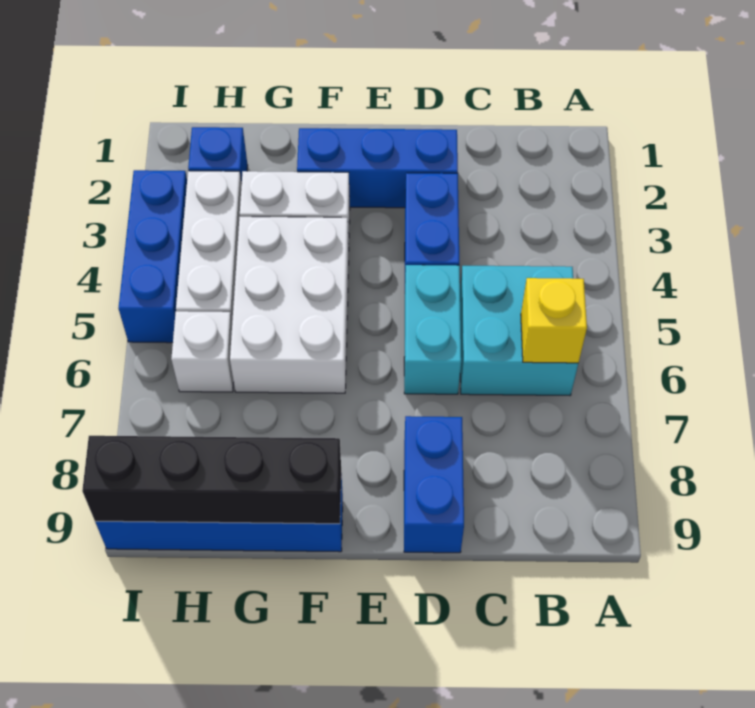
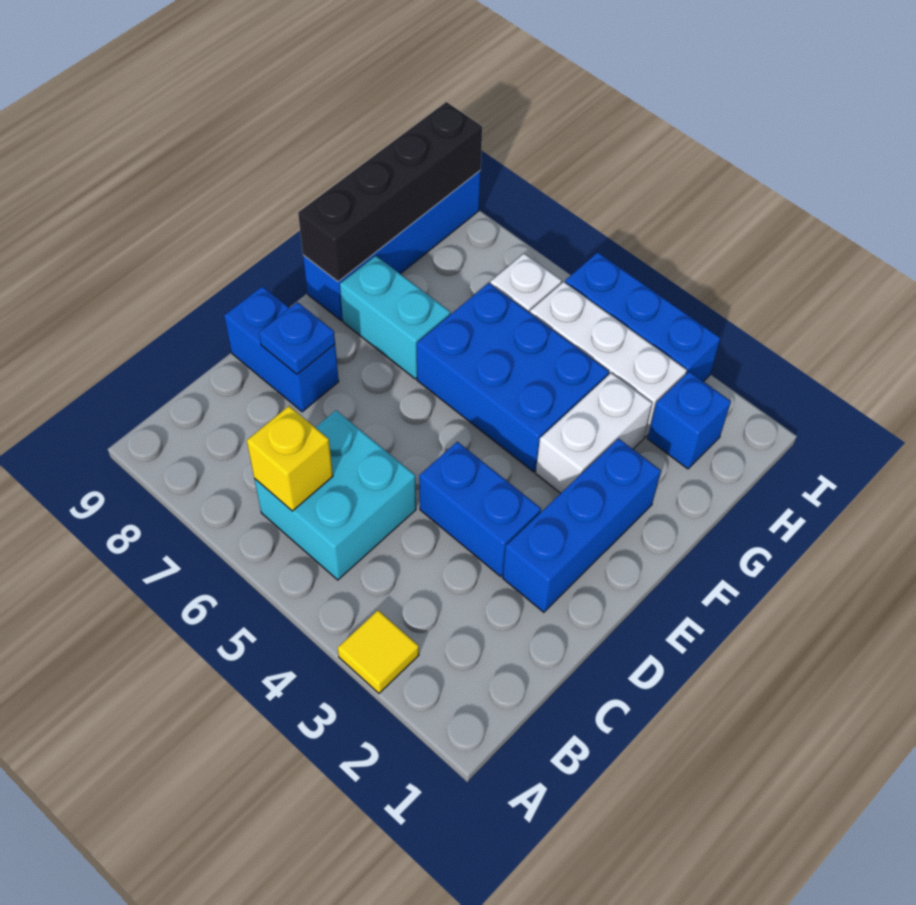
none -> yellow 1x1 tile [338,610,419,693]
cyan 1x2 brick [404,265,461,394] -> cyan 1x2 brick moved to [340,256,450,379]
none -> blue 1x1 plate [259,302,335,374]
white 2x3 brick [230,217,349,393] -> blue 2x3 brick [417,283,609,472]

